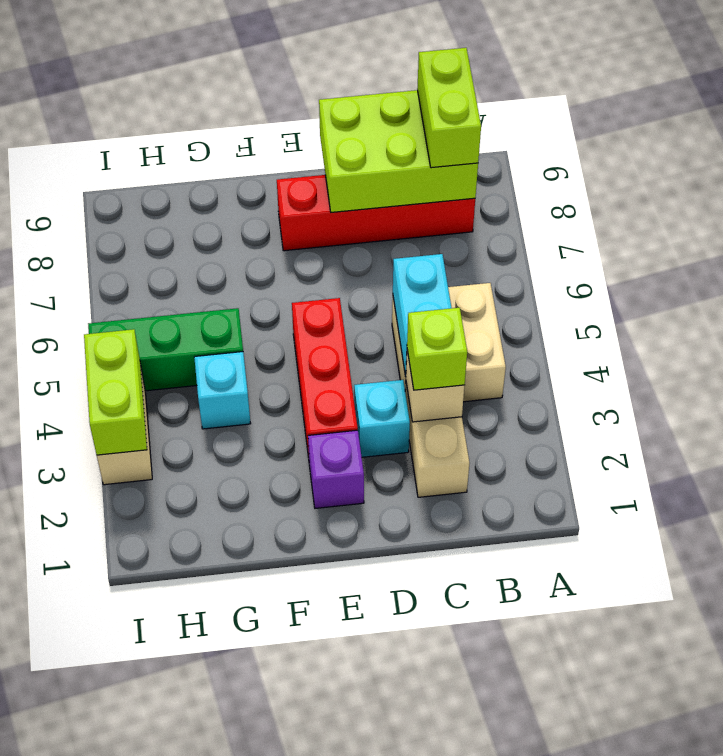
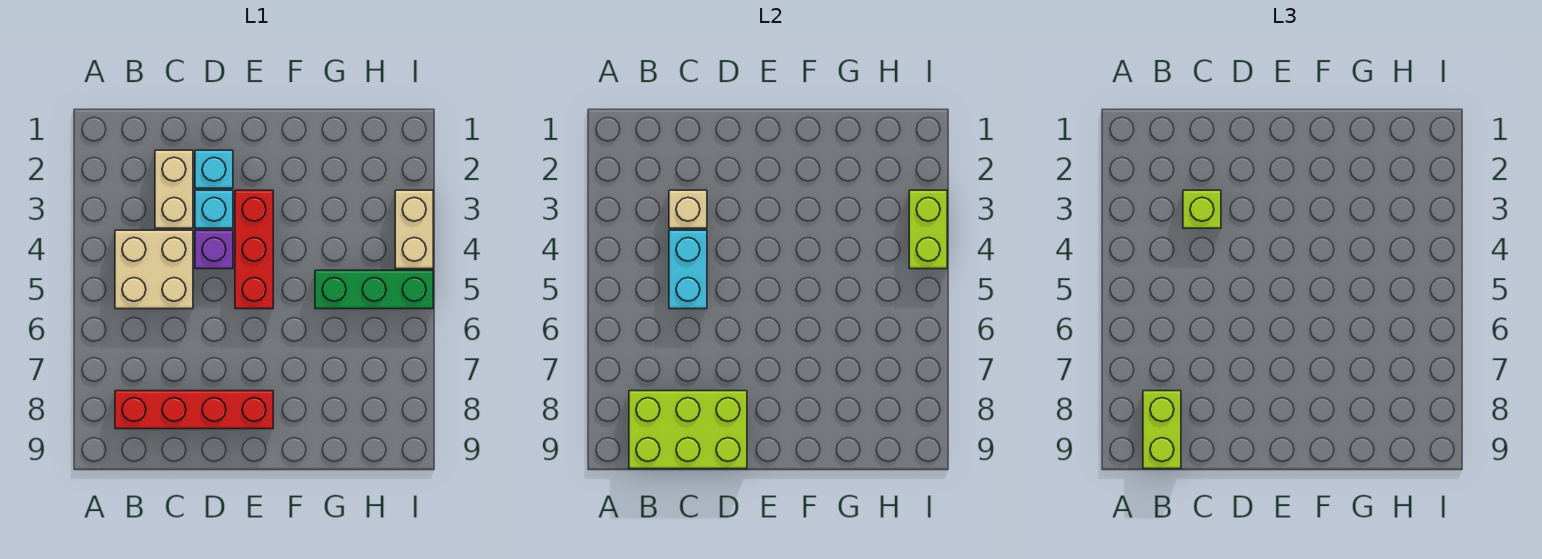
purple 1x1 brick [308,430,364,508] -> purple 1x1 brick moved to [195,230,233,269]
cyan 1x1 brick [194,352,251,429] -> cyan 1x1 brick moved to [195,150,233,188]

